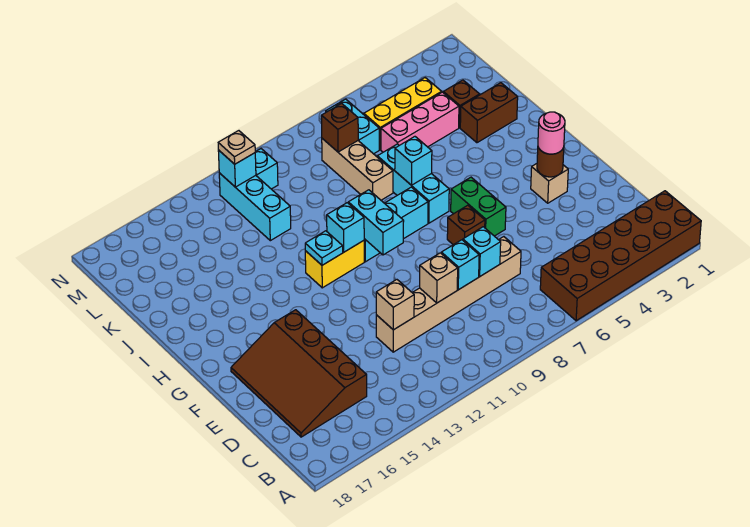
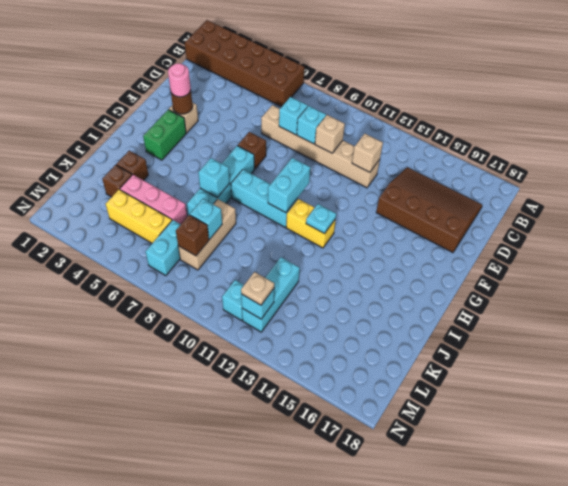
brown 3x4 slope [231,310,367,437] -> brown 3x4 slope turned to [376,167,482,253]
green 1x2 brick [451,177,506,236] -> green 1x2 brick moved to [143,110,186,160]
cyan 1x3 brick [377,144,449,223] -> cyan 1x4 brick [187,146,254,215]
cyan 1x1 brick [327,203,364,252] -> cyan 1x1 brick moved to [190,199,222,239]
brown 1x2 brick [460,83,518,143] -> brown 1x1 brick [116,151,148,180]

